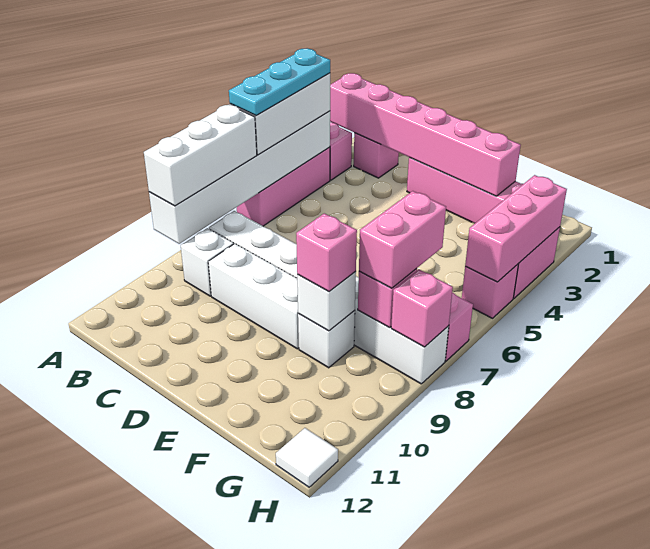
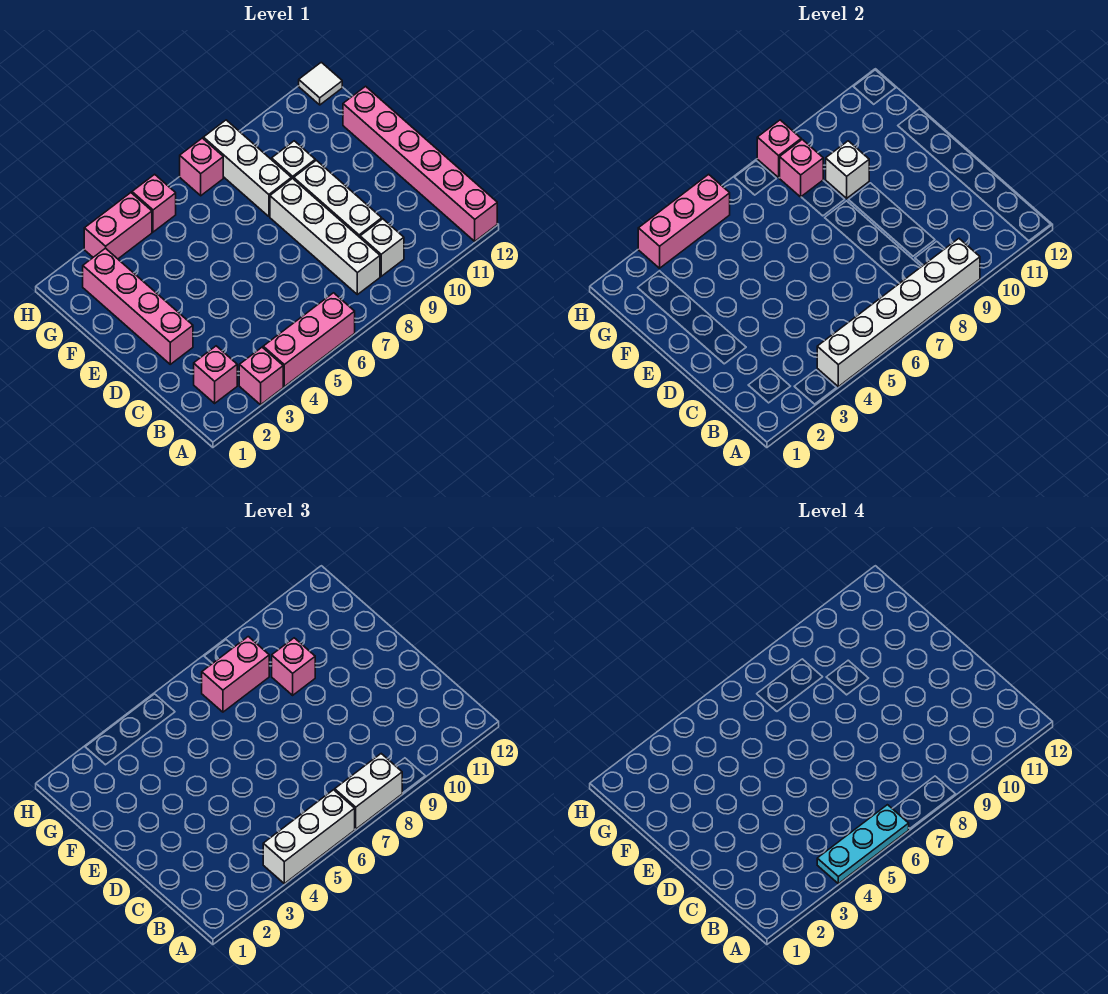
pink 1x6 brick [330,73,521,196] -> pink 1x6 brick moved to [343,86,497,241]
white 1x3 brick [144,105,257,206] -> white 1x2 brick [335,754,402,829]

